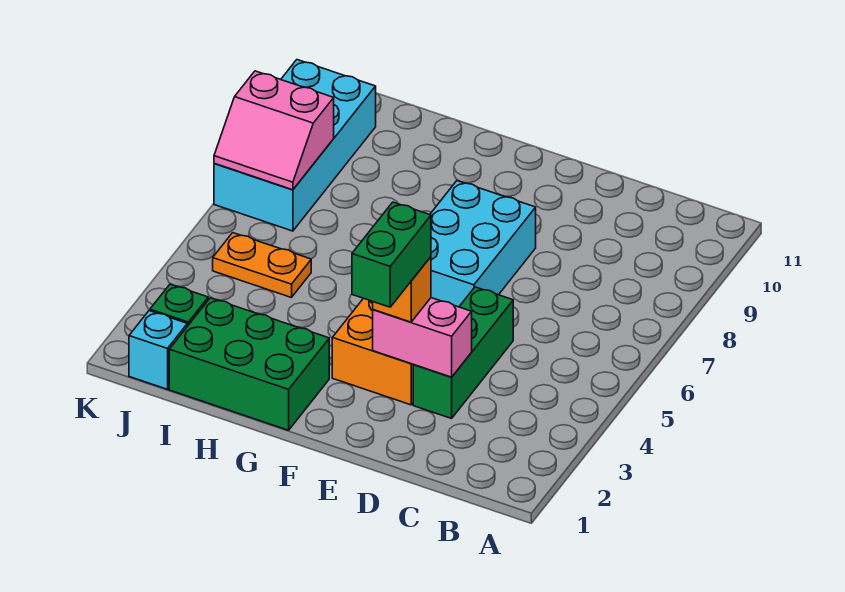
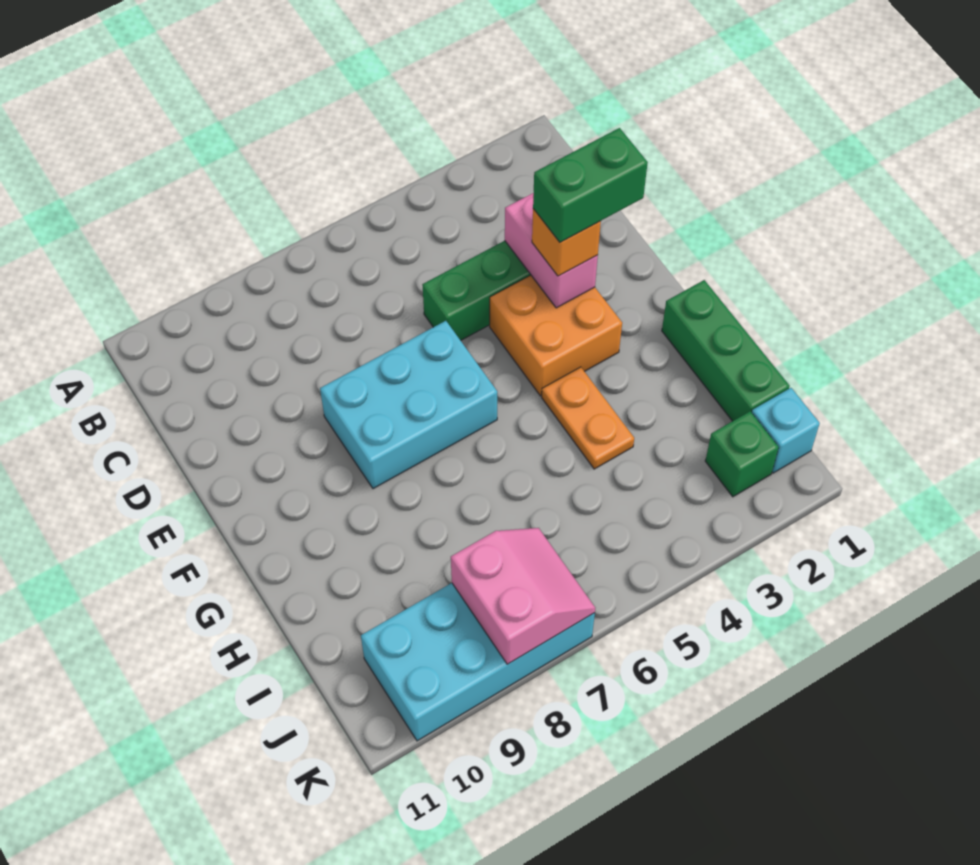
green 2x3 brick [169,298,329,430] -> green 1x3 brick [662,280,790,421]
orange 1x2 plate [213,233,311,298] -> orange 1x2 plate moved to [542,367,634,469]

